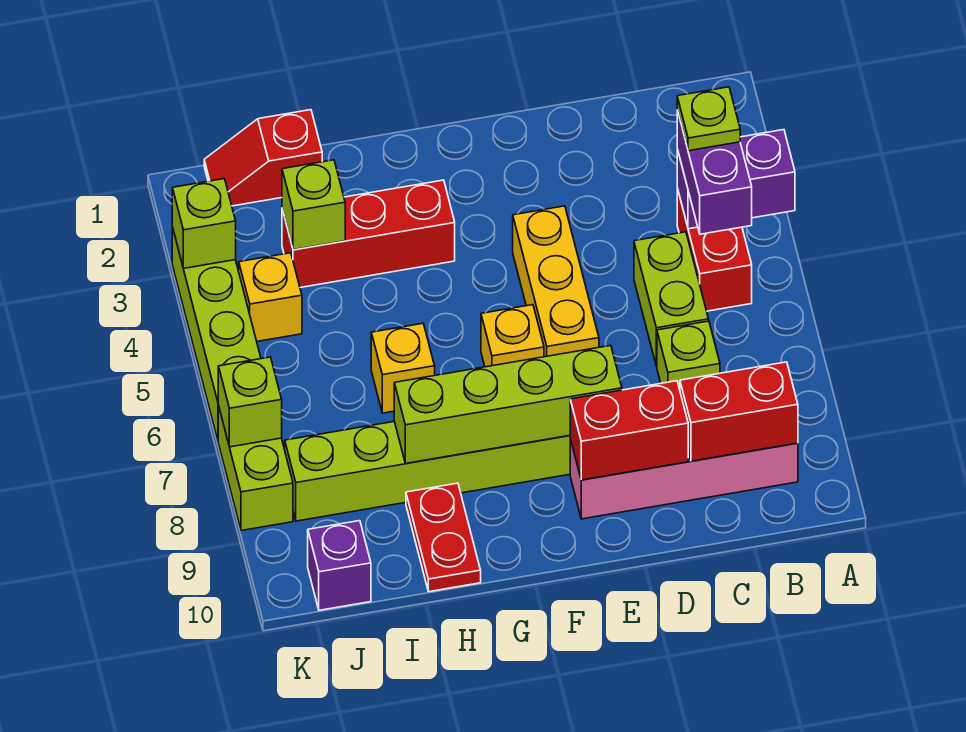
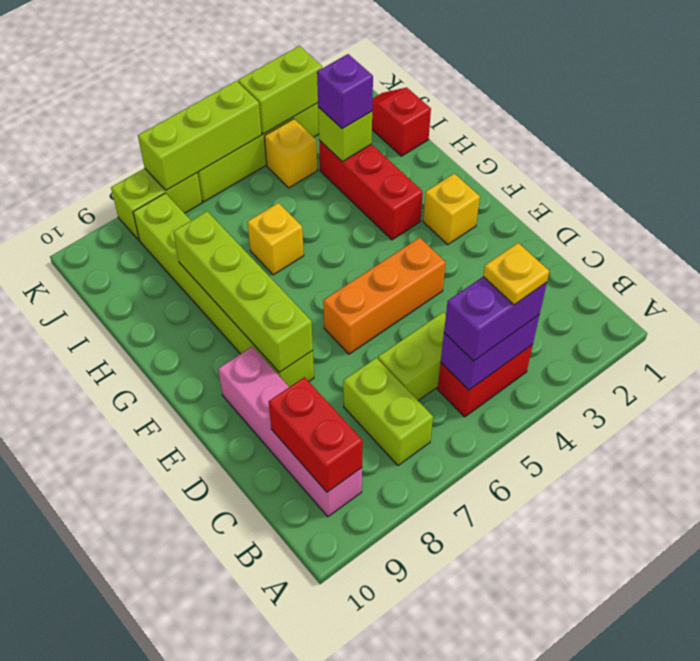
purple 1x2 brick [677,130,795,229] -> purple 1x2 brick turned to [441,315,539,390]
lime 1x1 plate [677,87,740,151] -> yellow 1x1 plate [483,243,549,305]
lime 1x1 brick [657,321,720,389] -> lime 1x2 brick [343,358,433,465]
red 1x2 brick [570,381,688,480] -> none
yellow 1x3 brick [513,206,599,357] -> orange 1x3 brick [323,238,446,354]
yellow 1x1 brick [481,305,544,367] -> yellow 1x1 brick moved to [423,173,480,245]
red 1x2 plate [406,483,481,592] -> none
purple 1x1 brick [308,521,371,610] -> purple 1x1 brick moved to [317,54,373,129]
lime 1x1 brick [172,179,236,269] -> lime 1x2 brick [238,46,322,134]
lime 1x1 brick [218,357,282,447] -> lime 1x3 brick [138,81,262,190]

